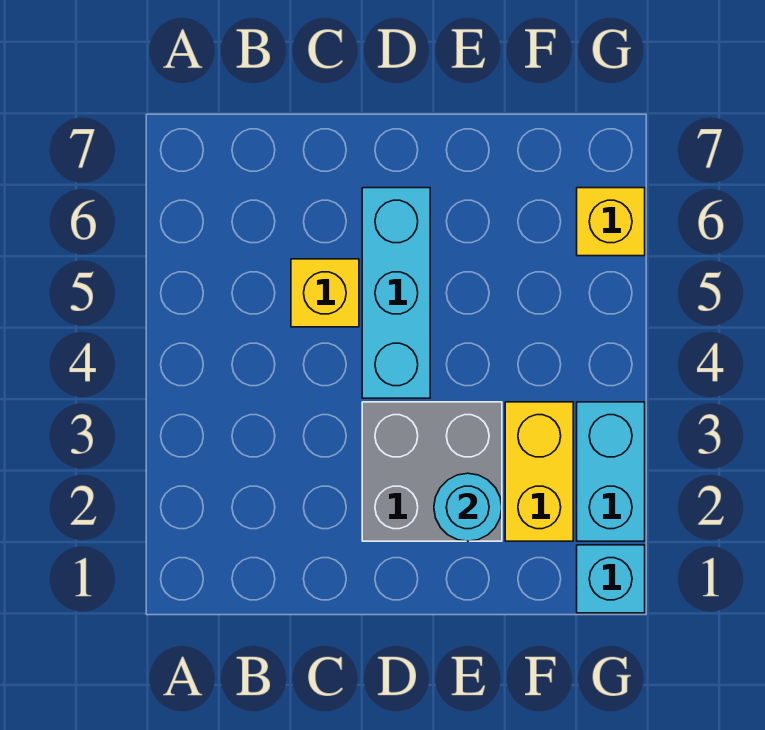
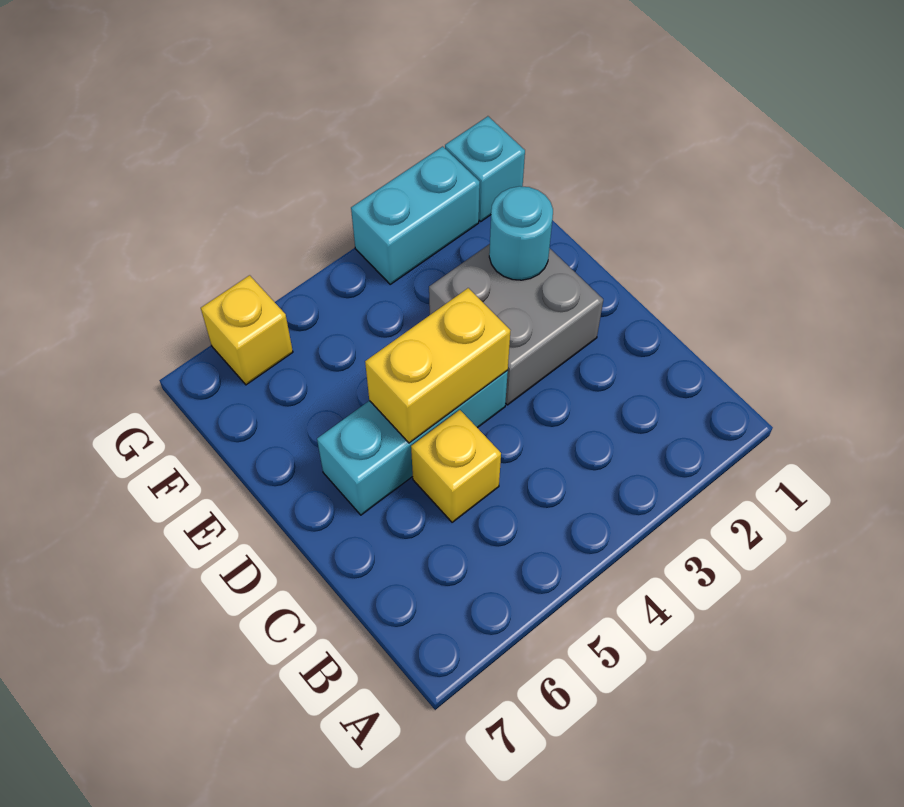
yellow 1x2 brick [505,402,573,541] -> yellow 1x2 brick moved to [365,288,511,443]

